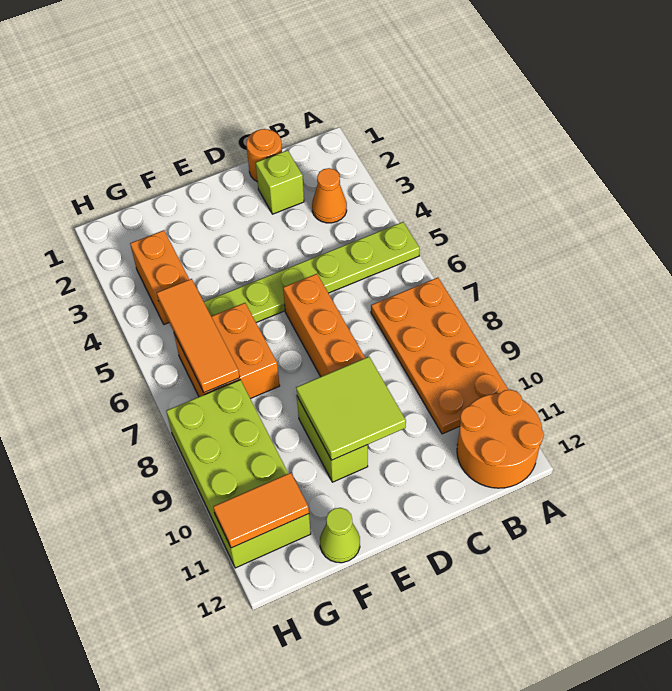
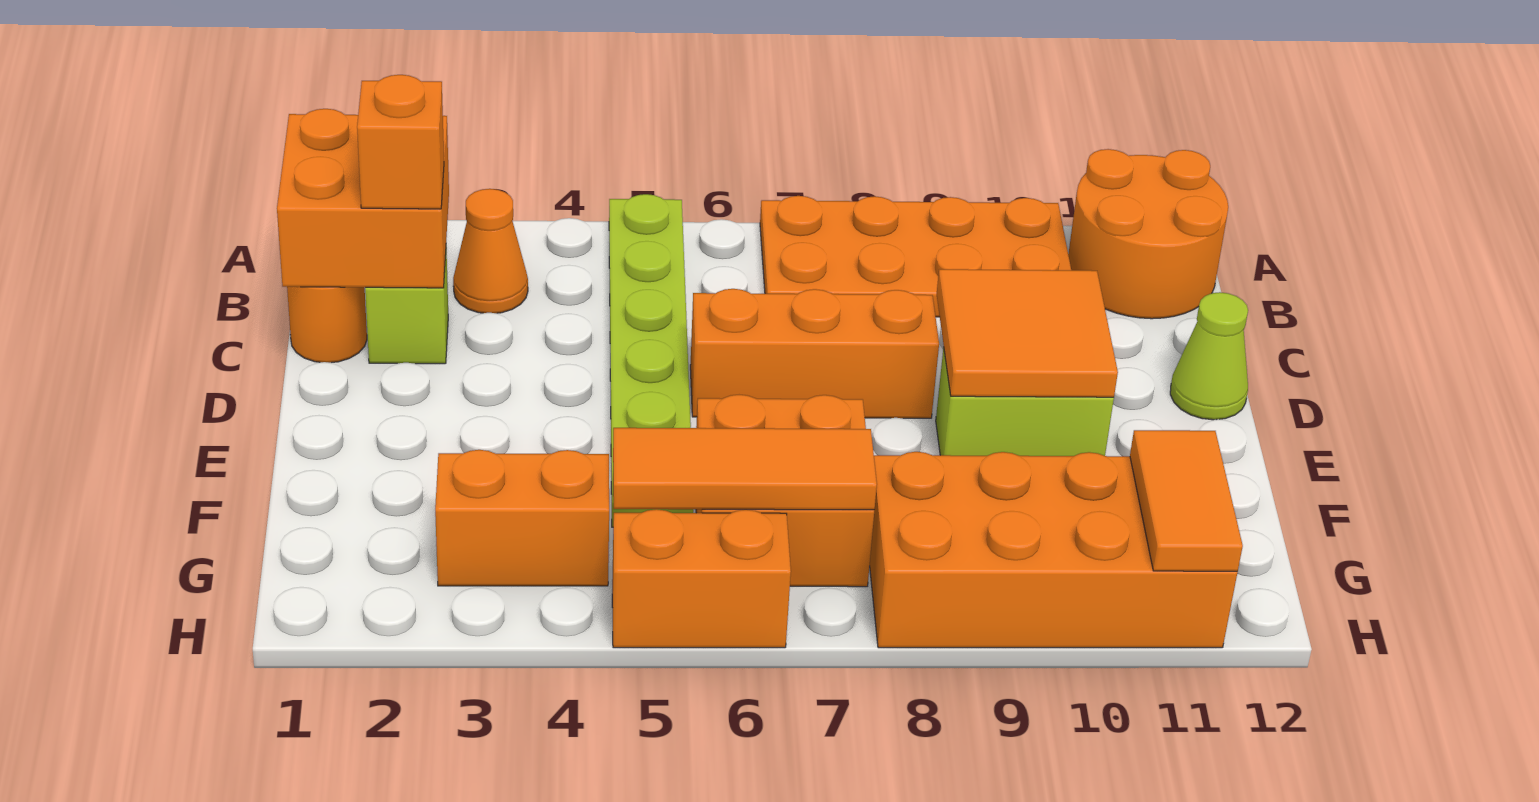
none -> orange 2x2 brick [277,109,449,288]
none -> orange 1x1 brick [357,75,444,209]
lime 2x2 tile [296,357,406,460] -> orange 2x2 tile [937,269,1118,397]
lime 1x1 cone [320,508,360,563] -> lime 1x1 cone moved to [1170,292,1248,420]
lime 2x4 brick [166,380,311,568] -> orange 2x4 brick [870,452,1238,648]
none -> orange 1x2 brick [612,509,791,648]

